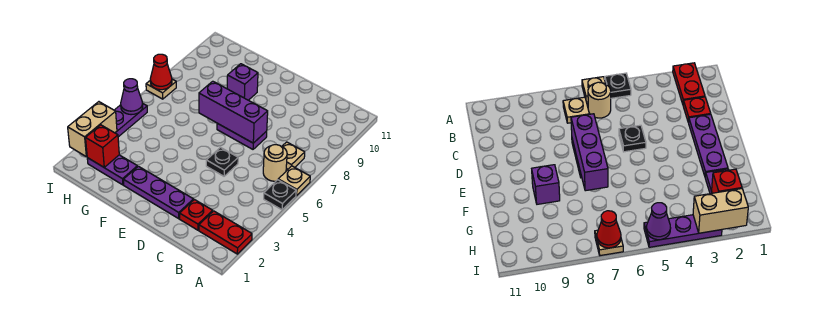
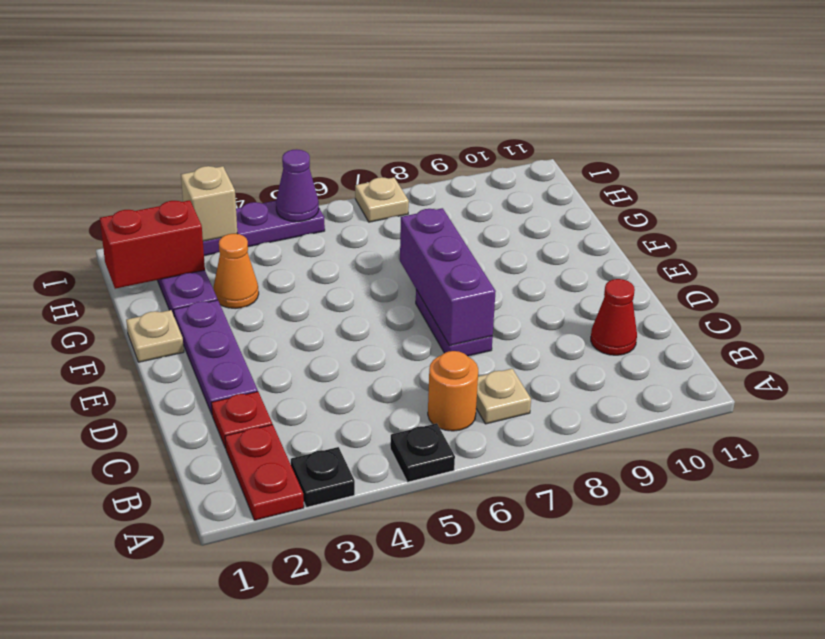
tan 1x1 plate [278,166,310,196] -> tan 1x1 plate moved to [126,310,184,362]
tan 1x1 round brick [263,145,287,181] -> orange 1x1 round brick [428,351,478,431]
black 1x1 plate [206,148,238,176] -> black 1x1 plate moved to [291,447,355,507]
purple 1x1 brick [227,64,258,100] -> none
none -> orange 1x1 cone [213,234,259,309]
red 1x1 brick [86,125,119,167] -> red 1x2 brick [100,200,205,289]
tan 1x2 brick [68,102,117,157] -> tan 1x1 brick [181,166,237,241]
red 1x1 cone [150,54,172,90] -> red 1x1 cone moved to [591,279,637,355]

